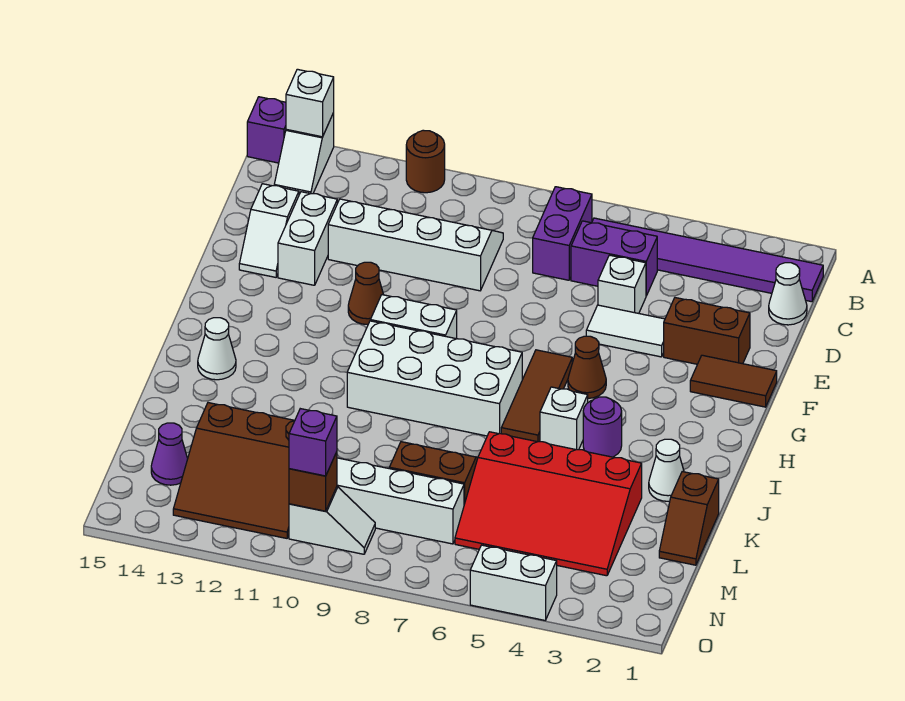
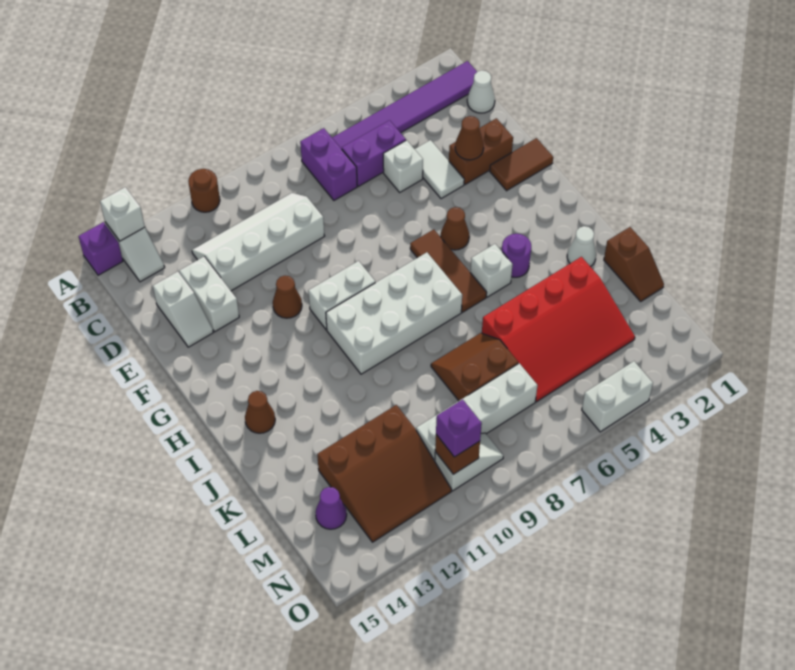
none -> brown 1x1 cone [455,116,484,160]
white 1x2 tile [586,305,665,357] -> white 1x2 tile turned to [415,140,464,199]
white 1x1 cone [198,318,236,380] -> brown 1x1 cone [245,391,275,433]

